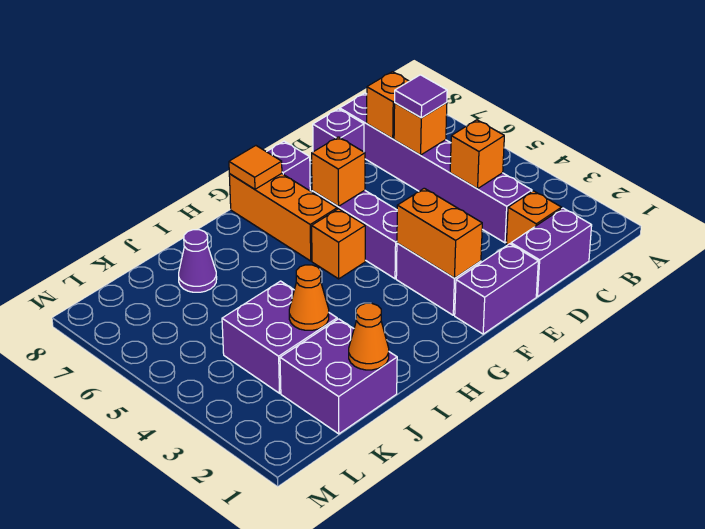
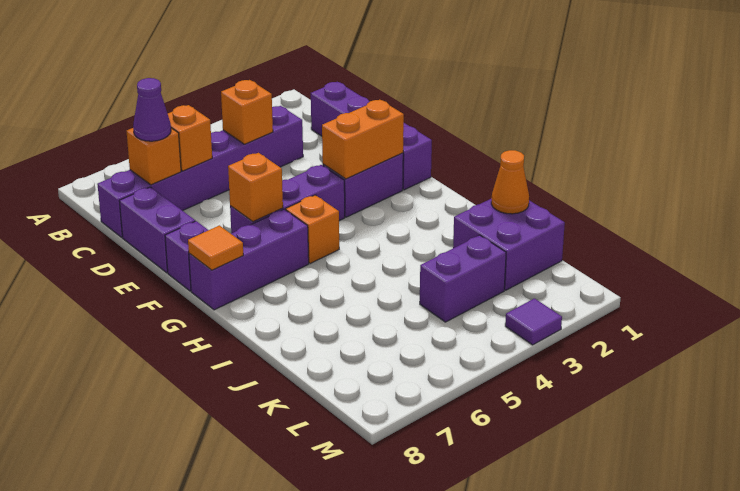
orange 1x1 brick [506,191,561,244] -> none
purple 1x1 tile [395,75,447,118] -> purple 1x1 tile moved to [505,298,562,345]
purple 1x1 brick [313,109,364,152] -> purple 1x2 brick [119,187,195,273]
orange 1x3 brick [229,173,337,261] -> purple 1x3 brick [189,209,309,310]
purple 2x2 brick [222,281,337,393] -> purple 1x2 brick [420,235,506,322]
orange 1x1 cone [289,265,329,330] -> none
purple 1x1 cone [179,230,217,292] -> purple 1x1 cone moved to [133,78,171,141]

